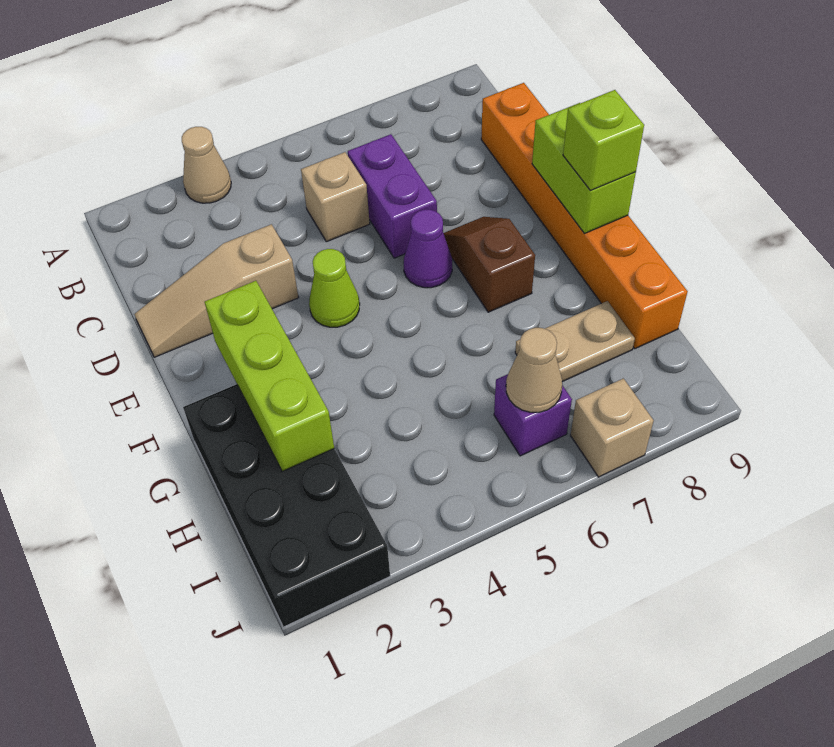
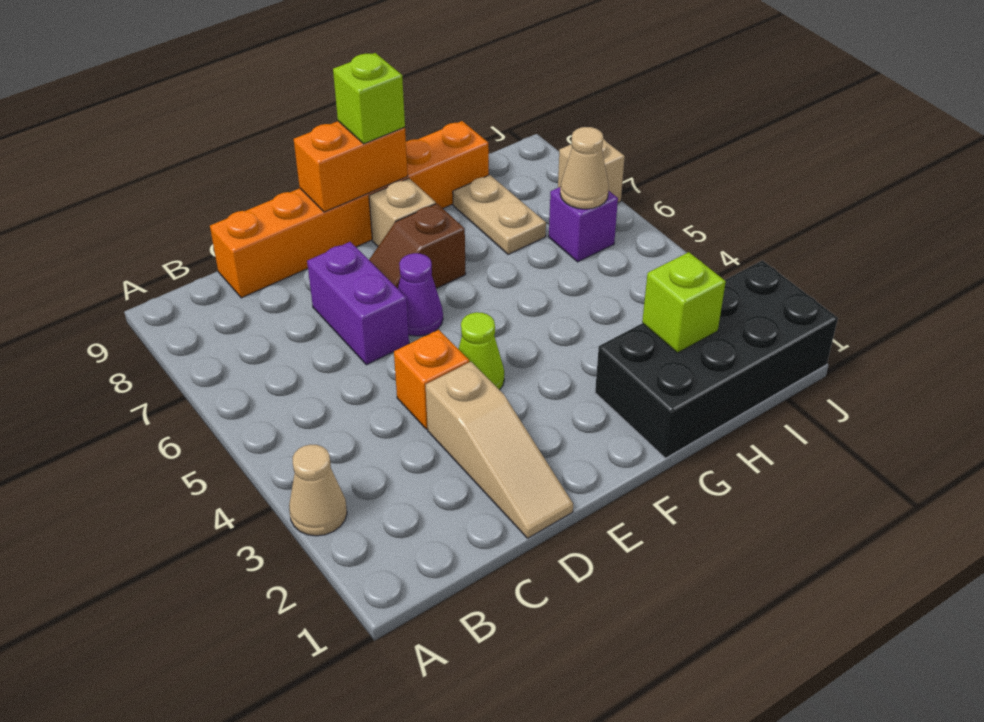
tan 1x1 brick [301,152,370,242] -> tan 1x1 brick moved to [369,178,436,246]
purple 1x2 brick [348,134,437,258] -> purple 1x2 brick turned to [307,242,409,365]
none -> orange 1x1 brick [394,330,469,429]
lime 1x2 brick [532,103,636,233] -> orange 1x2 brick [294,121,408,212]
lime 1x3 brick [205,281,334,472] -> lime 1x1 brick [642,252,726,353]

